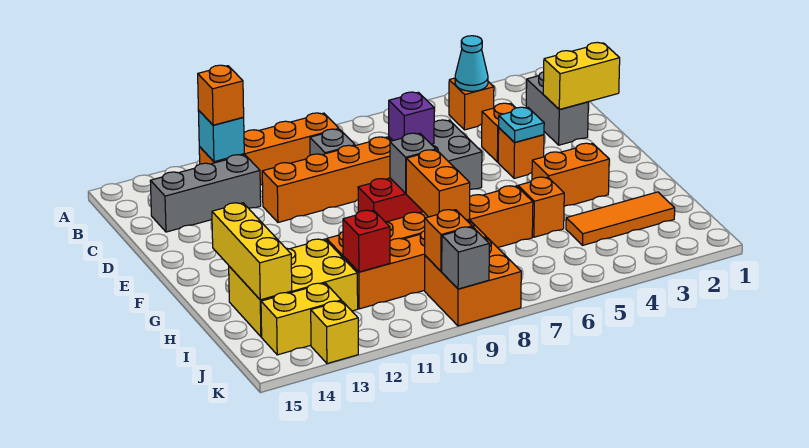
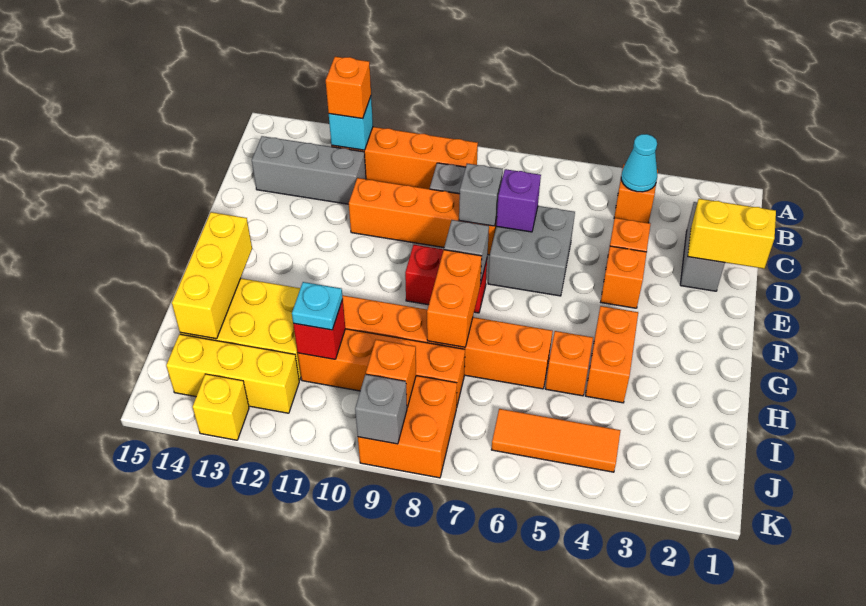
none -> grey 1x1 brick [459,164,503,226]
cyan 1x1 plate [499,107,544,142] -> cyan 1x1 plate moved to [292,282,343,330]
orange 1x2 brick [532,143,609,206] -> orange 1x2 brick turned to [585,306,638,403]
orange 1x3 tile [566,192,675,245] -> orange 1x3 tile moved to [491,409,621,472]
yellow 1x2 brick [261,283,341,355] -> yellow 1x3 brick [166,334,299,413]

